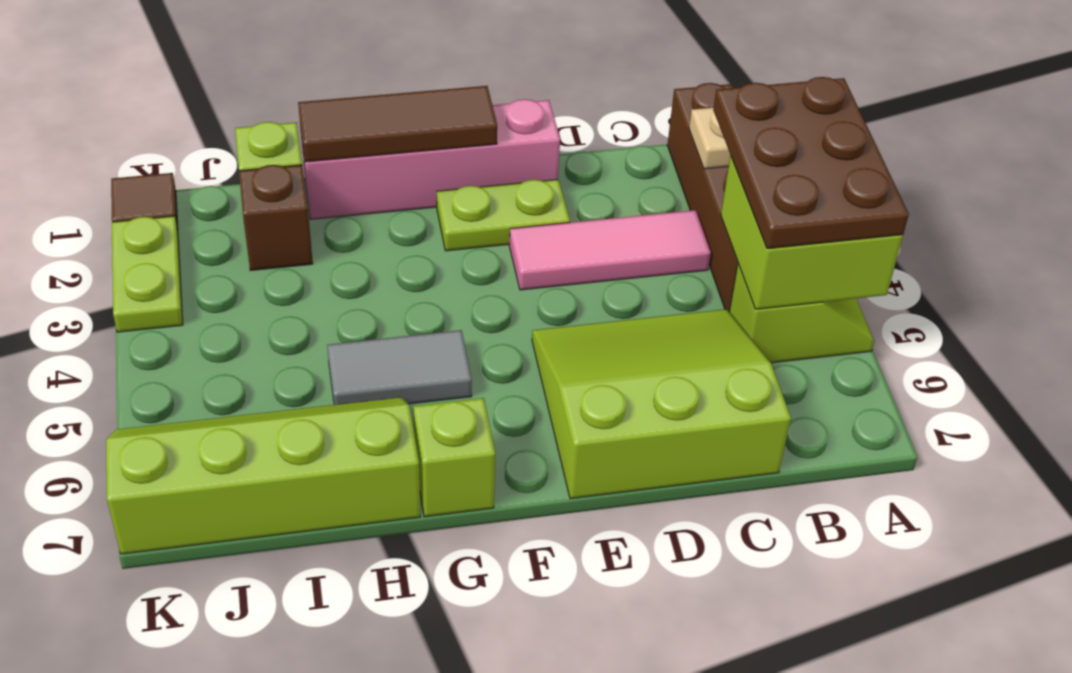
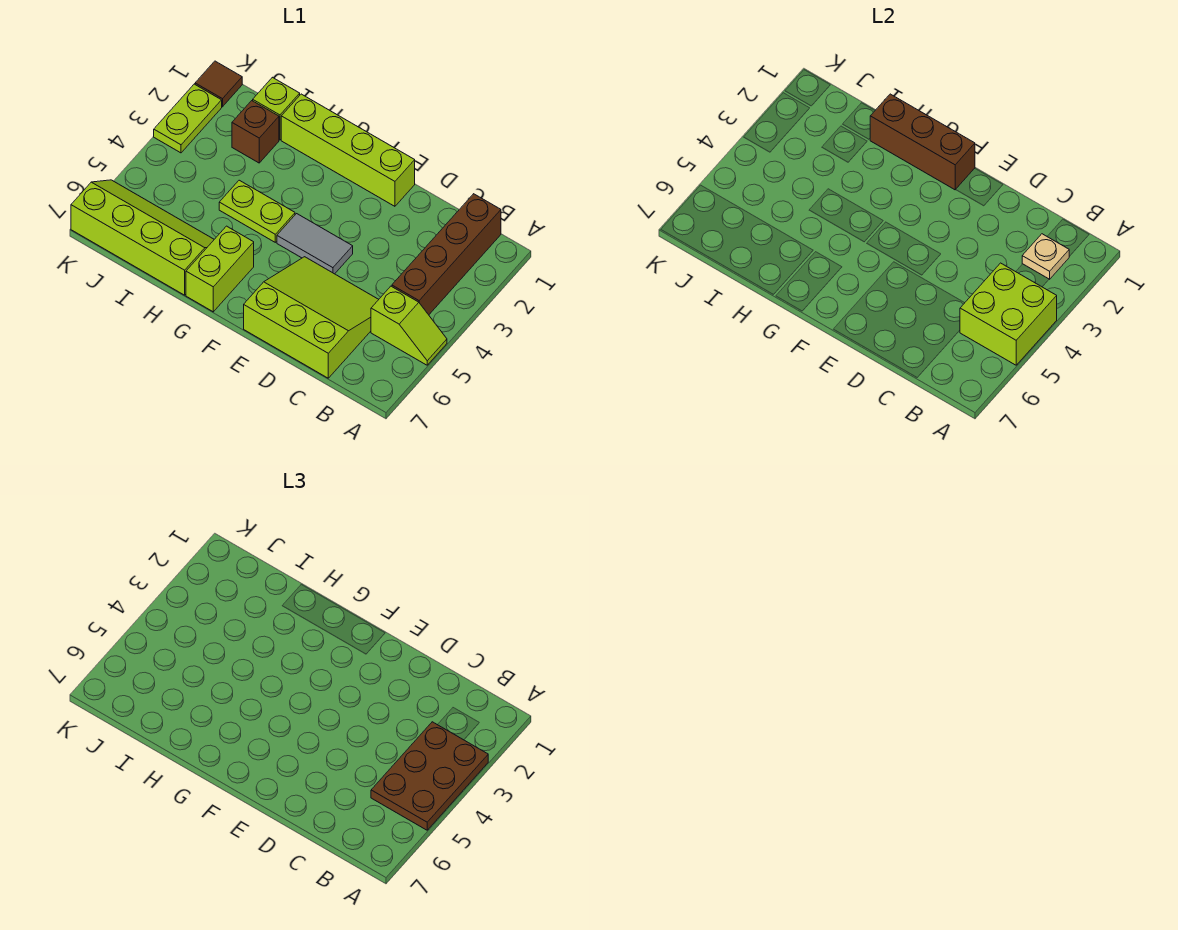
pink 1x3 tile [509,210,711,290] -> none
pink 1x4 brick [300,99,560,219] -> lime 1x4 brick [281,94,415,206]
lime 1x2 plate [437,180,570,251] -> lime 1x2 plate moved to [219,180,295,242]
brown 1x3 tile [298,86,497,162] -> brown 1x3 brick [870,94,975,190]
grey 1x2 tile [327,330,472,405] -> grey 1x2 tile moved to [277,214,353,274]
lime 1x1 brick [413,398,495,517] -> lime 1x2 brick [186,226,254,312]

